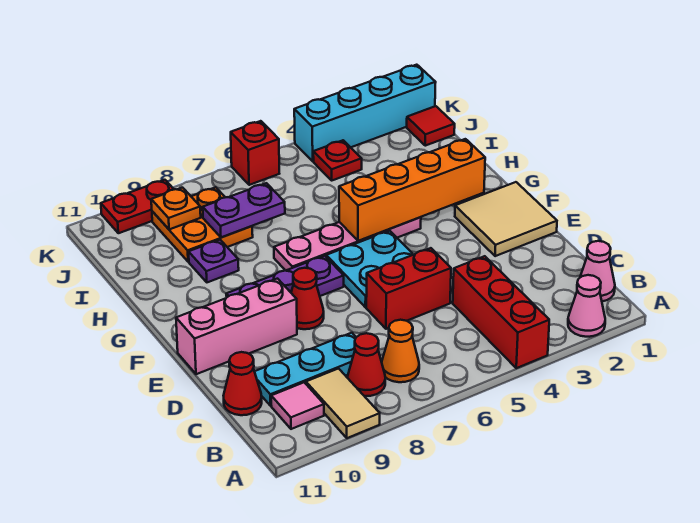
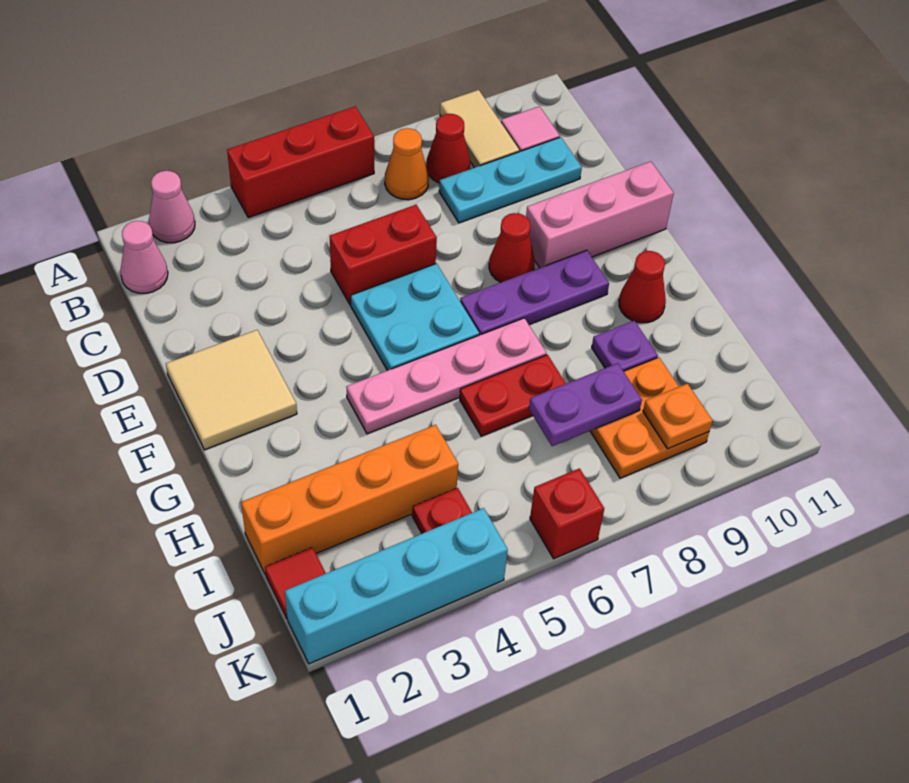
red 1x3 brick [453,256,549,368] -> red 1x3 brick turned to [227,106,374,218]
red 1x1 cone [223,352,262,415] -> red 1x1 cone moved to [619,251,666,323]
orange 1x4 brick [339,139,485,241] -> orange 1x4 brick moved to [241,425,458,574]
red 1x2 plate [101,180,174,233] -> red 1x2 plate moved to [460,355,566,436]

